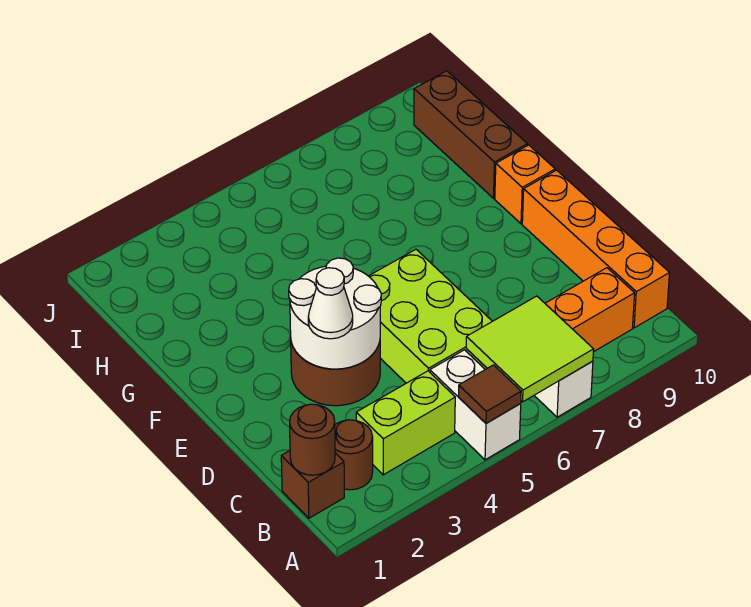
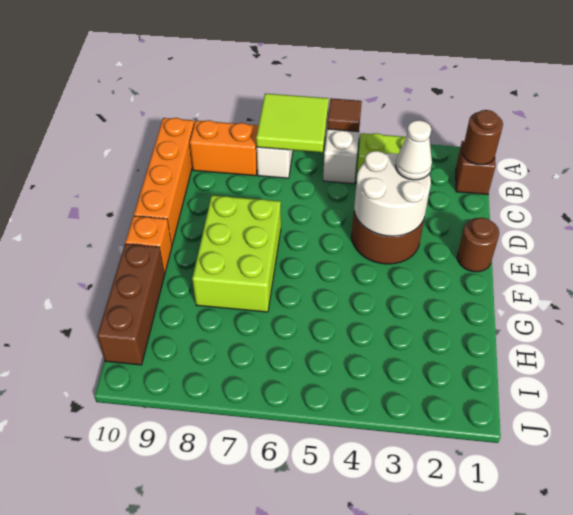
brown 1x1 round brick [335,420,373,490] -> brown 1x1 round brick moved to [457,218,499,272]
lime 2x3 brick [369,249,492,383] -> lime 2x3 brick moved to [192,195,281,312]

